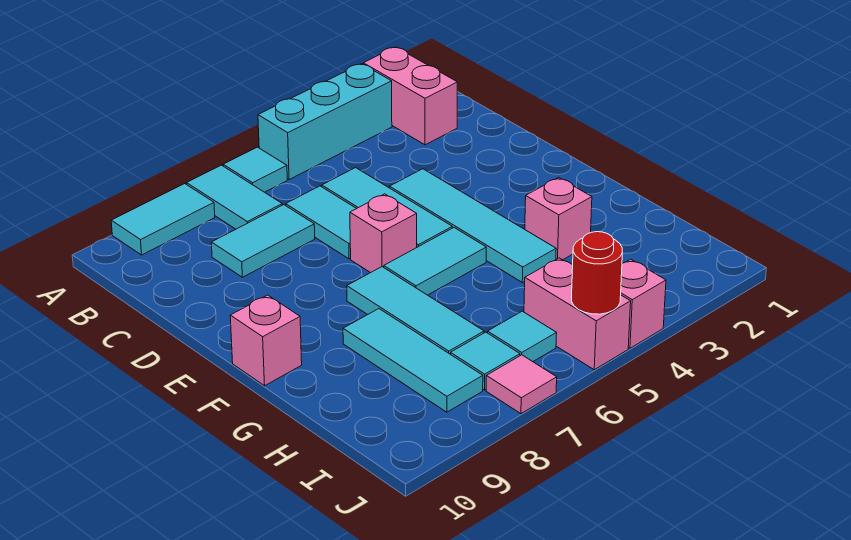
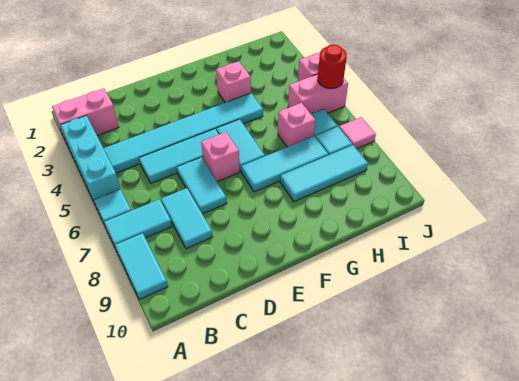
cyan 1x2 tile [286,186,356,259] -> cyan 1x2 tile turned to [177,157,227,214]
cyan 1x4 tile [390,169,556,283] -> cyan 1x6 tile [103,93,263,173]
pink 1x1 brick [230,295,302,386] -> pink 1x1 brick moved to [278,103,315,147]

